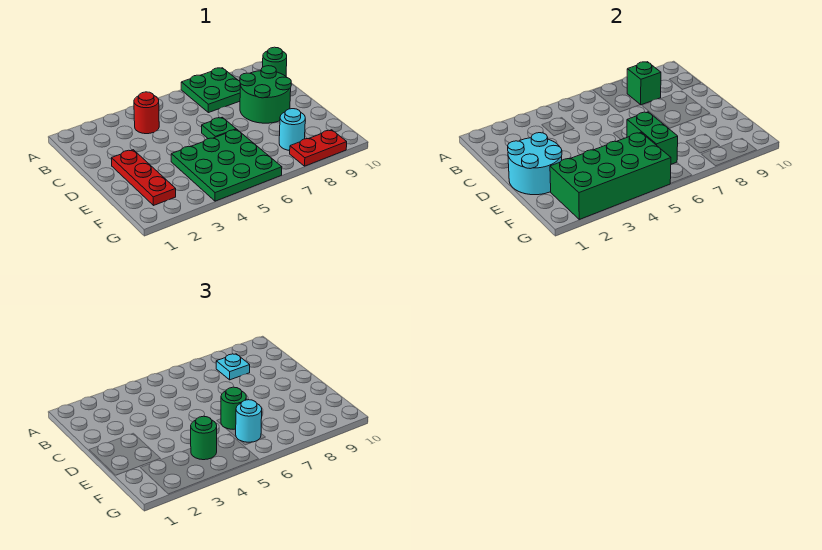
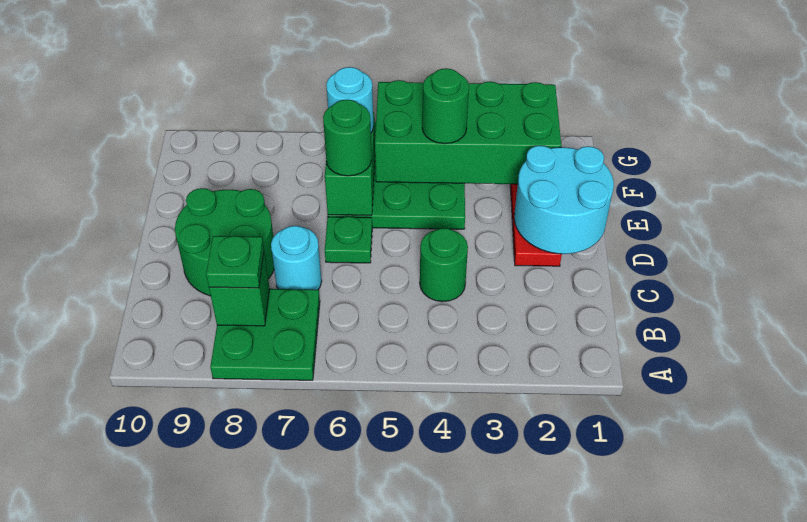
red 1x1 round brick [134,92,159,134] -> none
cyan 1x1 plate [216,354,250,380] -> green 1x1 plate [206,236,264,288]
green 1x1 round brick [263,47,287,76] -> green 1x1 round brick moved to [420,228,468,302]
cyan 1x1 round brick [279,109,305,151] -> cyan 1x1 round brick moved to [271,226,322,290]
red 1x2 plate [290,130,347,166] -> none

